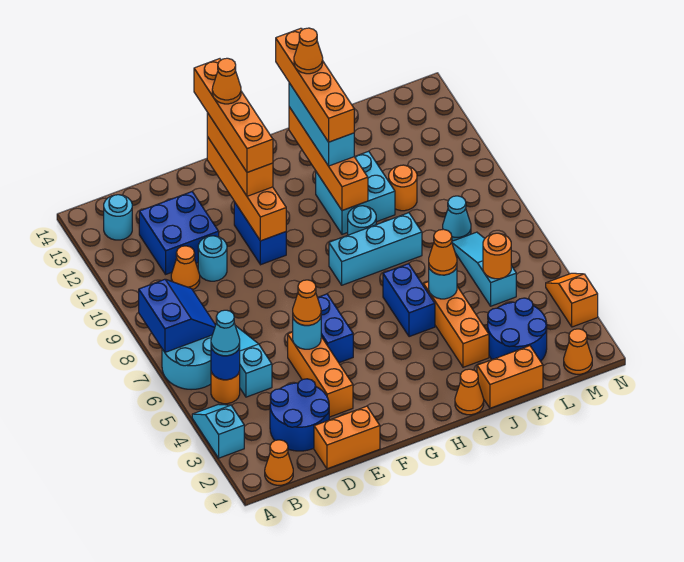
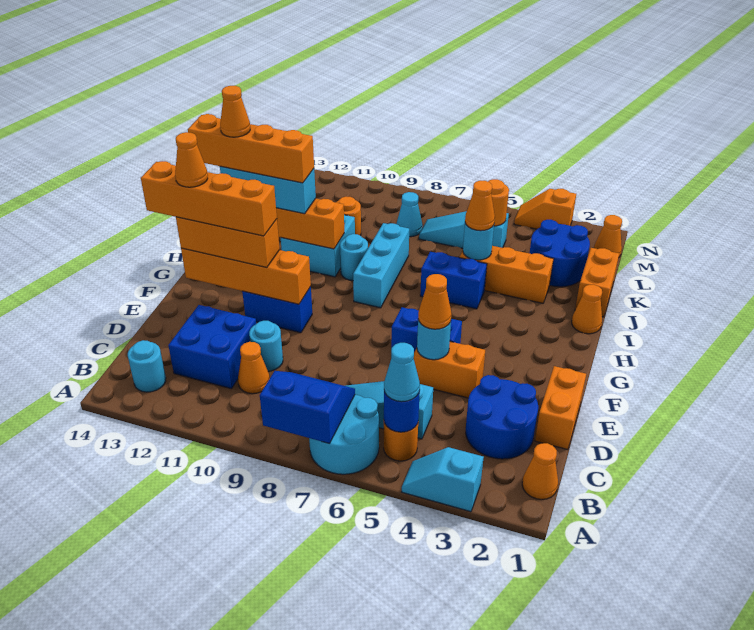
orange 1x3 brick [288,332,353,417] -> orange 1x2 brick [414,342,485,398]

